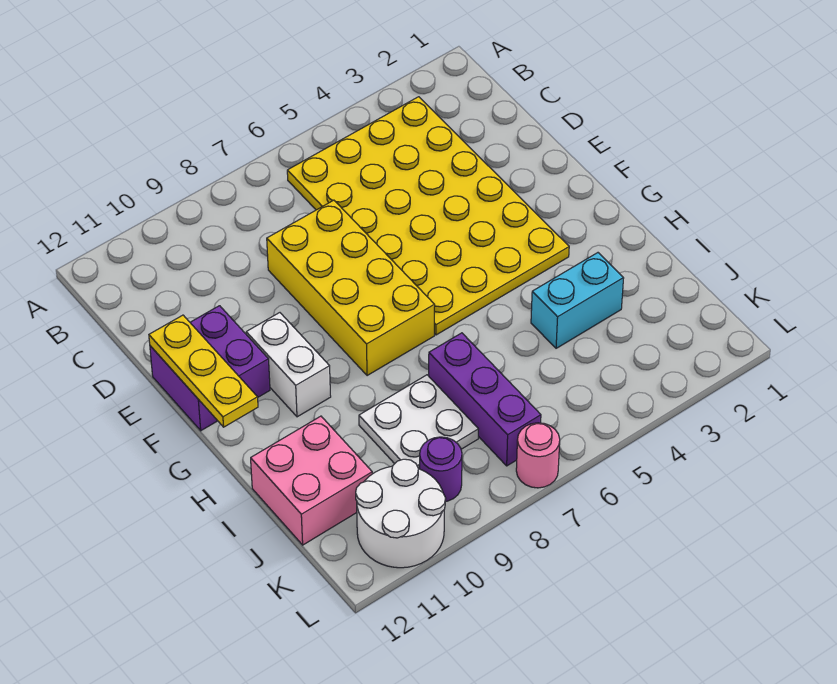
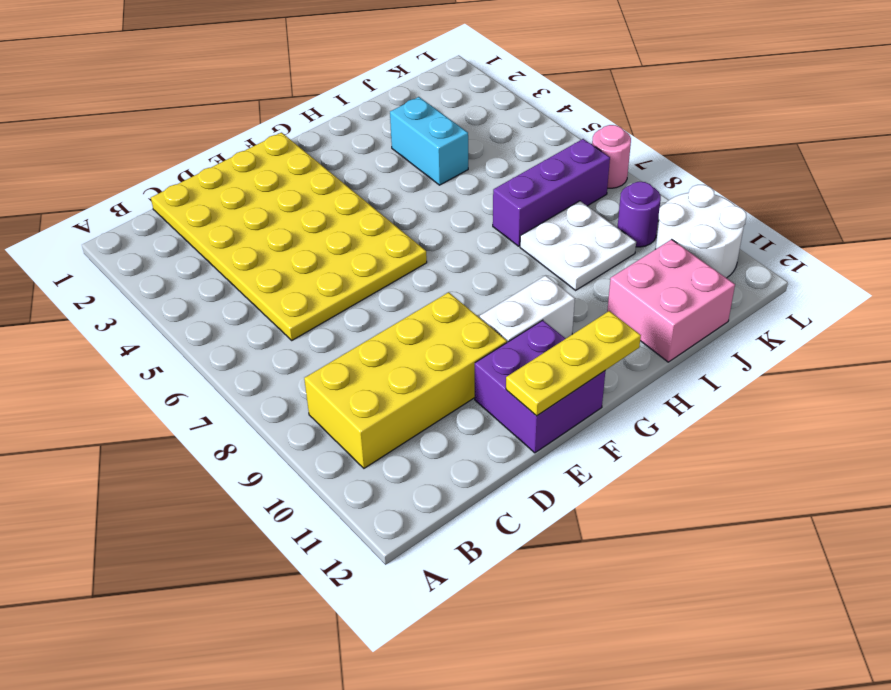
yellow 4x6 plate [287,97,569,335] -> yellow 4x6 plate turned to [151,133,427,340]
yellow 2x4 brick [267,200,435,376] -> yellow 2x4 brick moved to [304,292,507,468]

